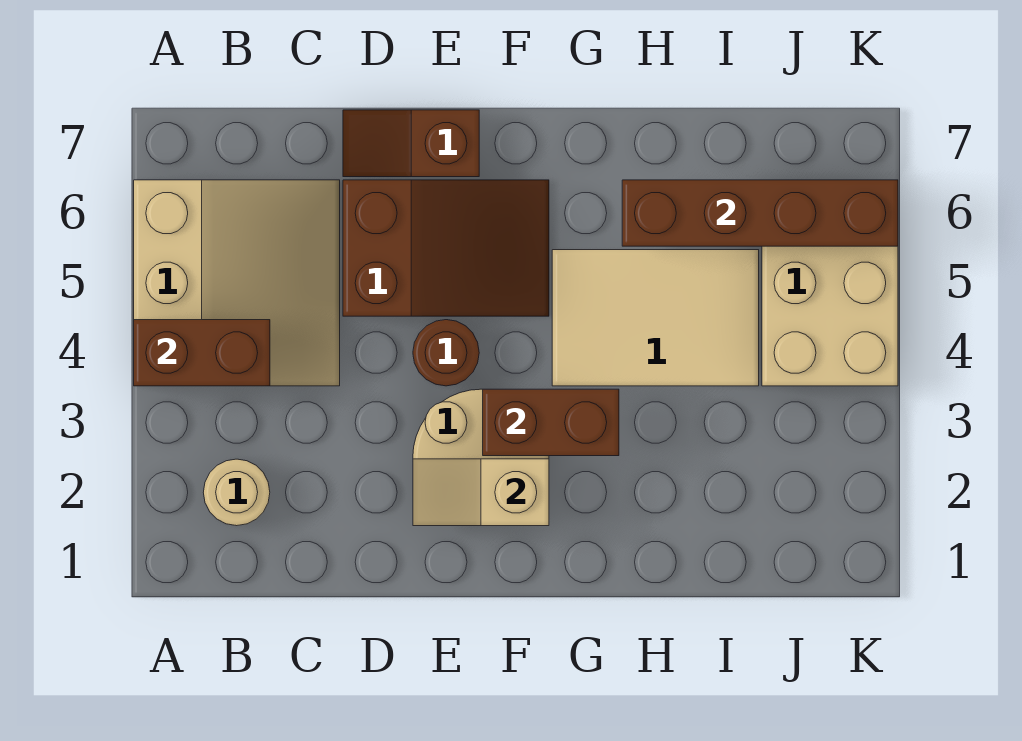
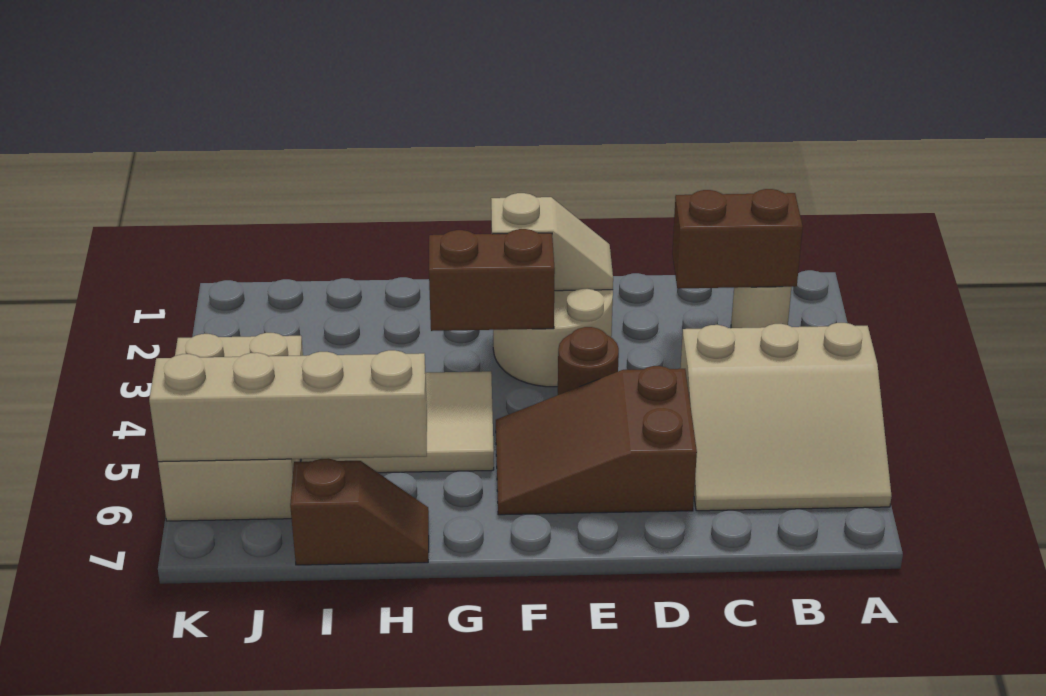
tan 3x3 slope [134,180,340,386] -> tan 3x3 slope turned to [680,323,892,511]
brown 1x2 brick [134,320,270,386] -> brown 1x2 brick moved to [672,189,803,289]
brown 1x2 slope [343,110,479,177] -> brown 1x2 slope moved to [290,458,429,565]
brown 1x4 brick [622,180,898,246] -> tan 1x4 brick [149,350,427,462]

